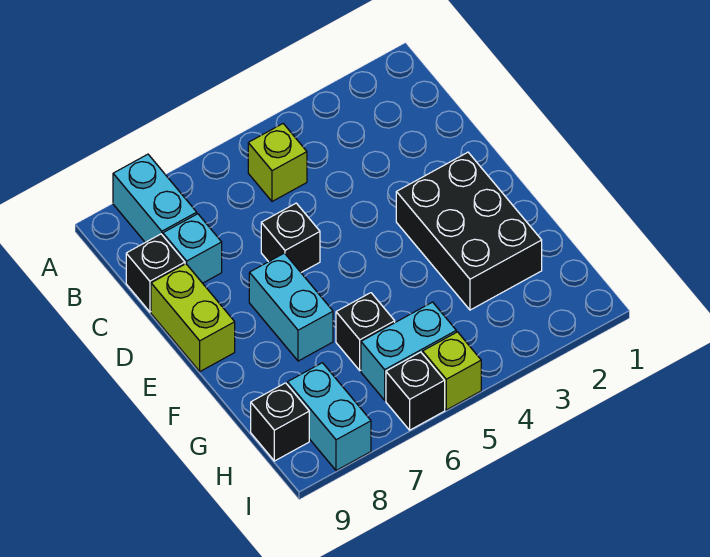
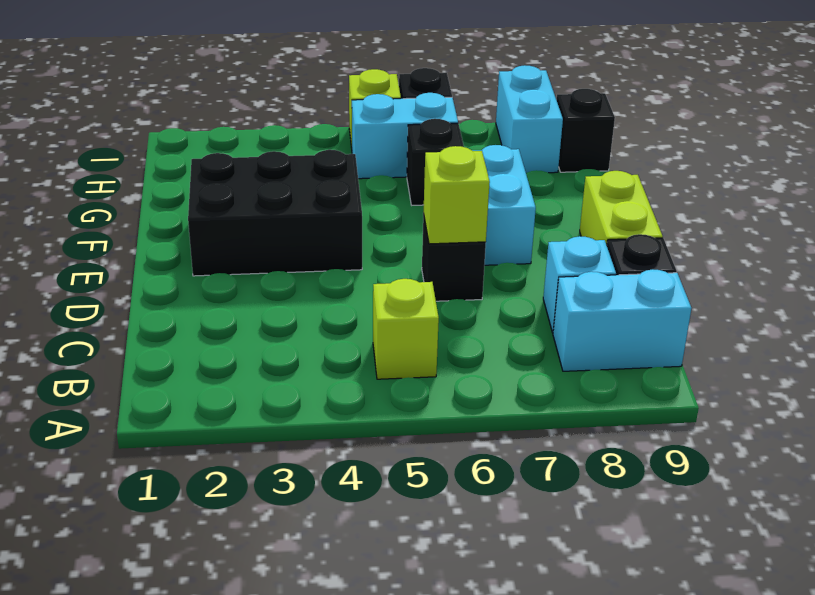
cyan 1x2 brick [113,154,197,242] -> cyan 1x2 brick turned to [553,269,692,371]
none -> lime 1x1 brick [424,146,490,244]
black 2x3 brick [396,152,542,310] -> black 2x3 brick turned to [188,150,362,276]

